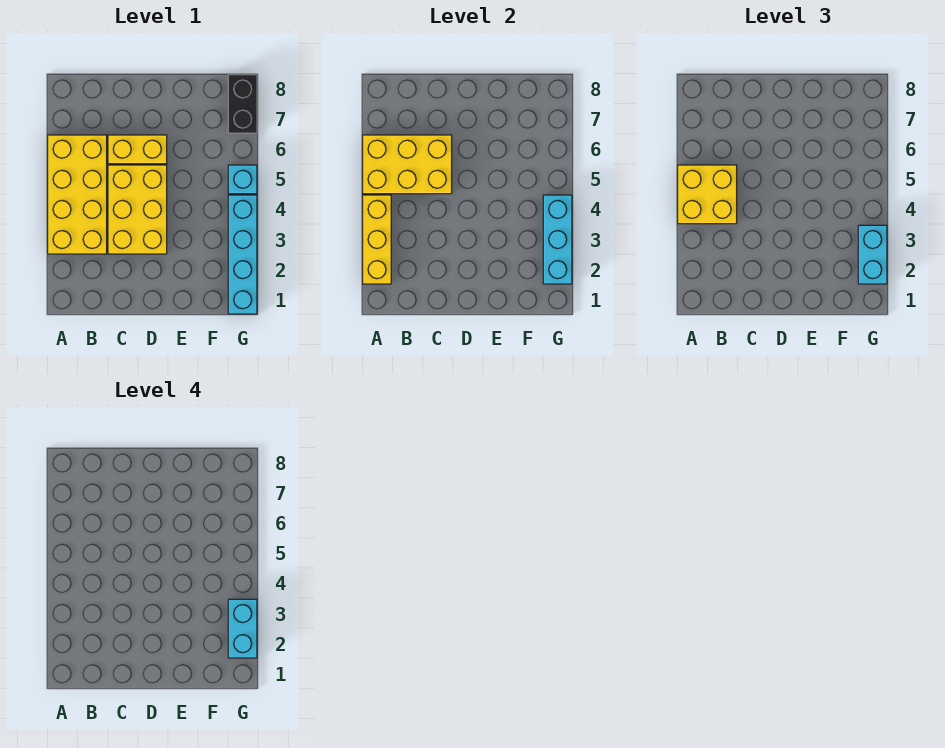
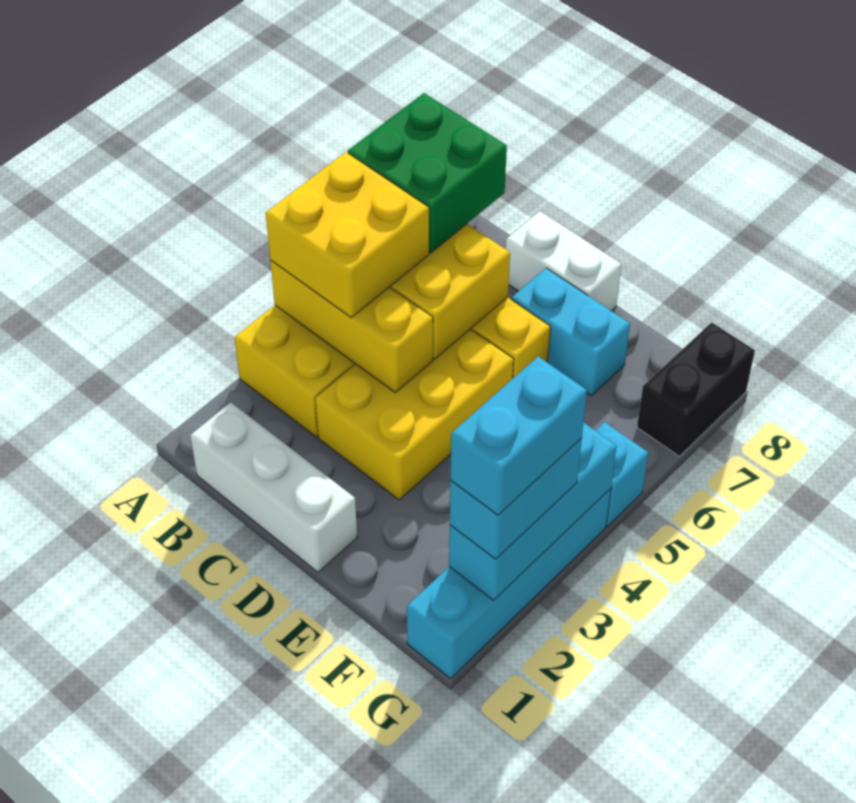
yellow 1x3 brick [363,195,391,284] -> yellow 1x3 brick turned to [270,260,433,393]
none -> green 2x2 brick [348,93,507,253]
none -> white 1x3 brick [190,402,357,572]
none -> white 1x2 brick [506,211,622,311]
none -> cyan 1x2 brick [512,268,630,395]

